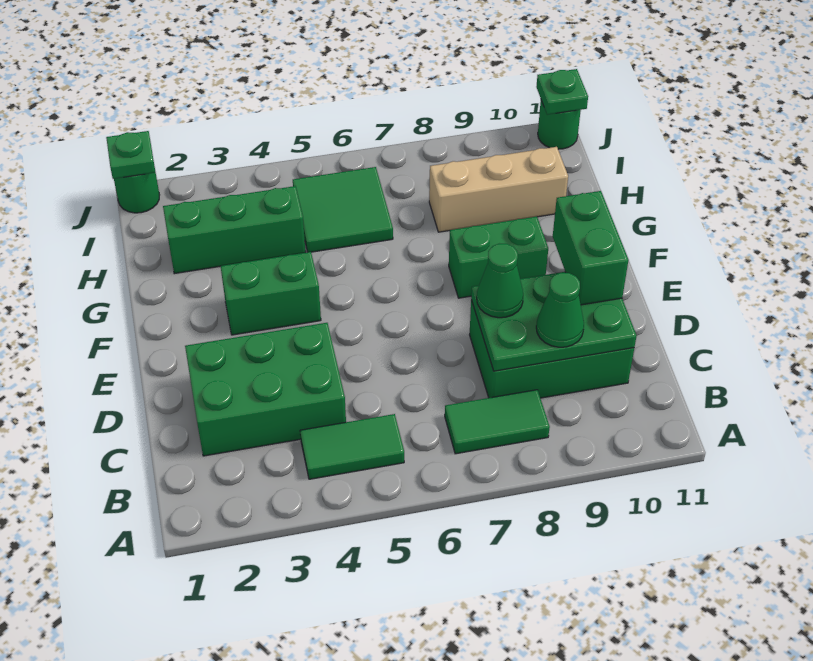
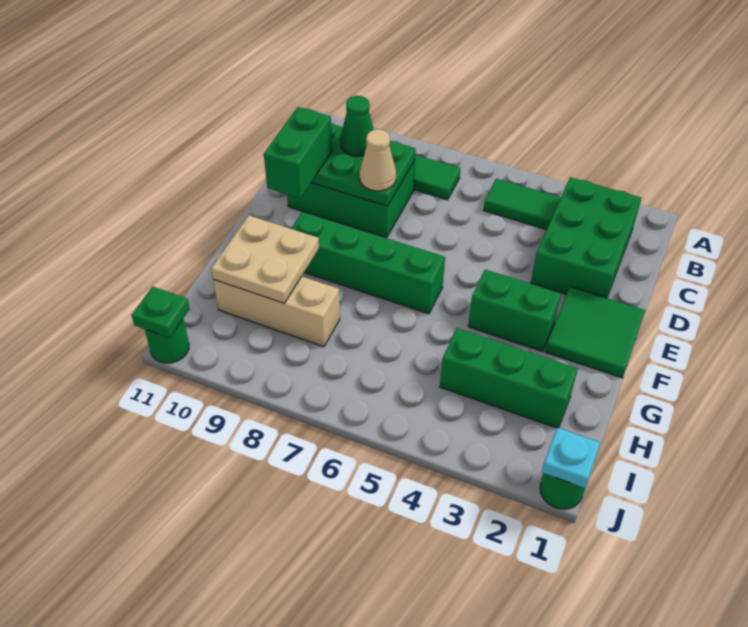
green 2x3 brick [185,323,346,456] -> green 2x3 brick turned to [531,177,641,298]
green 1x1 cone [477,244,523,318] -> tan 1x1 cone [360,129,396,191]
green 1x2 brick [449,217,548,298] -> green 1x4 brick [291,212,445,314]
none -> tan 2x2 plate [211,215,319,303]
green 2x2 tile [293,167,393,252] -> green 2x2 tile moved to [545,287,645,378]
green 1x1 plate [106,131,155,179] -> cyan 1x1 plate [542,428,600,488]

